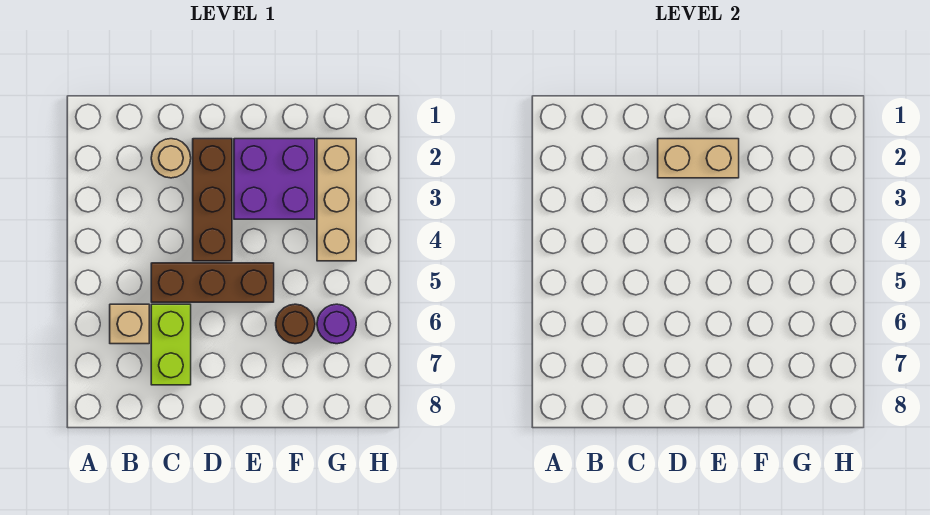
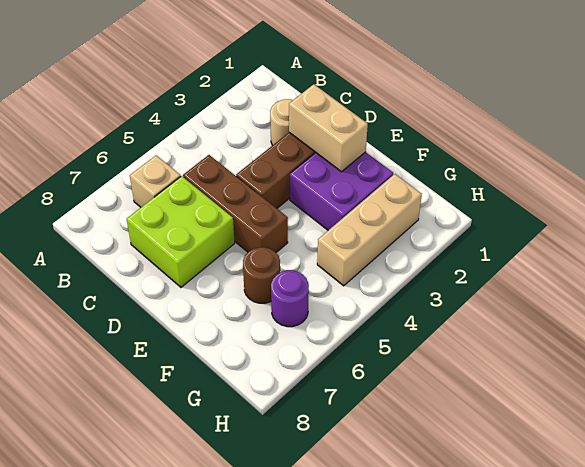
lime 1x2 brick [151,304,191,385] -> lime 2x2 brick [127,176,235,287]

